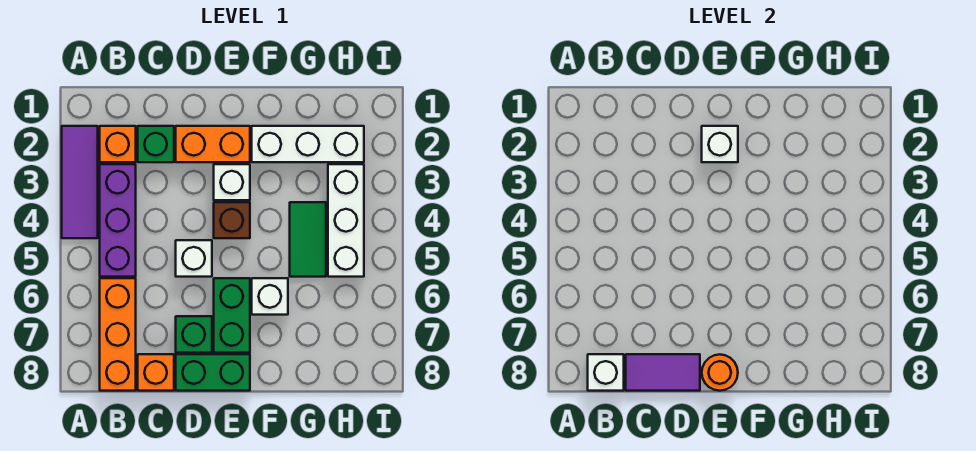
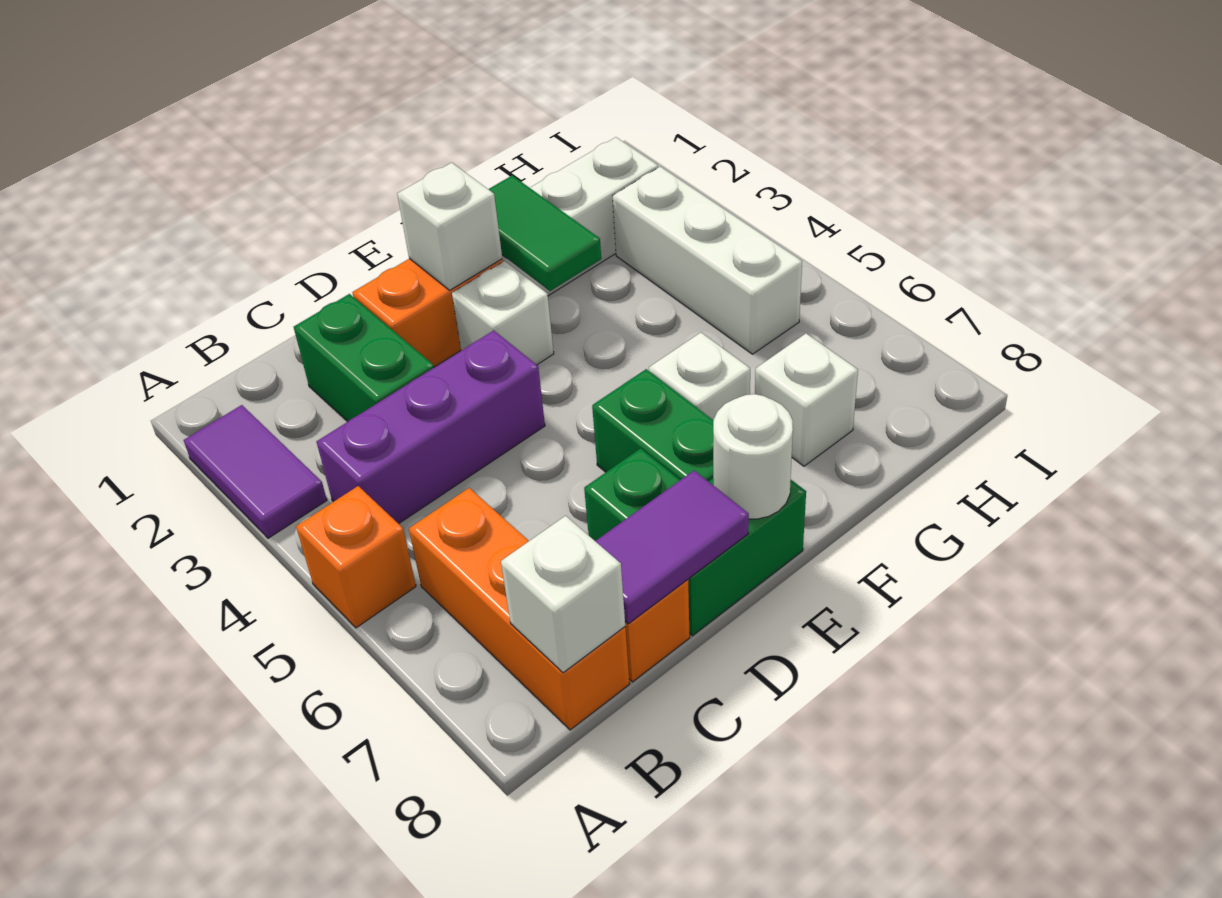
purple 1x3 tile [62,126,98,238] -> purple 1x2 tile [184,405,327,538]
orange 1x1 brick [100,126,136,162] -> orange 1x1 brick moved to [296,486,416,628]
purple 1x3 brick [100,164,136,277] -> purple 1x3 brick turned to [316,330,545,524]
green 1x1 brick [138,126,174,162] -> green 1x2 brick [294,294,434,422]
white 1x1 brick [176,240,212,277] -> white 1x1 brick moved to [755,334,858,466]
brown 1x1 brick [214,202,250,238] -> none
orange 1x1 round brick [702,354,738,391] -> white 1x1 round brick [713,394,793,519]
green 1x2 tile [290,202,326,277] -> green 1x2 tile moved to [489,176,601,291]

